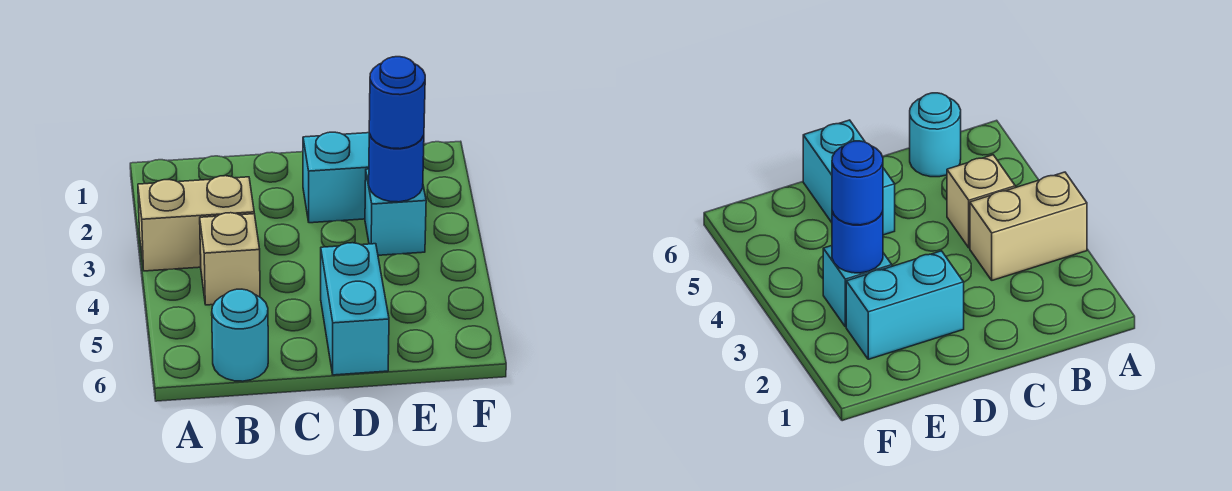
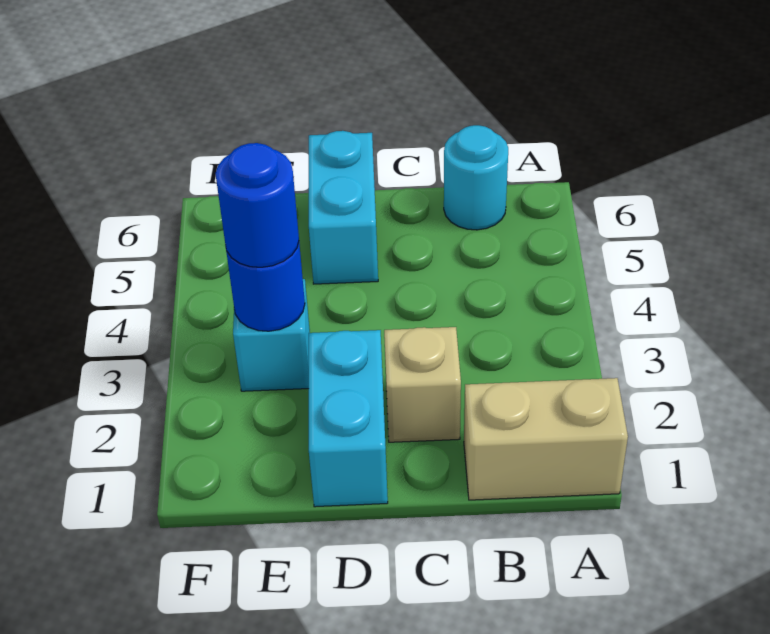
tan 1x2 brick [138,176,254,271] -> tan 1x2 brick moved to [464,378,628,500]
tan 1x1 brick [200,213,260,305] -> tan 1x1 brick moved to [384,327,461,442]
cyan 1x2 brick [303,132,369,223] -> cyan 1x2 brick turned to [309,330,388,507]

